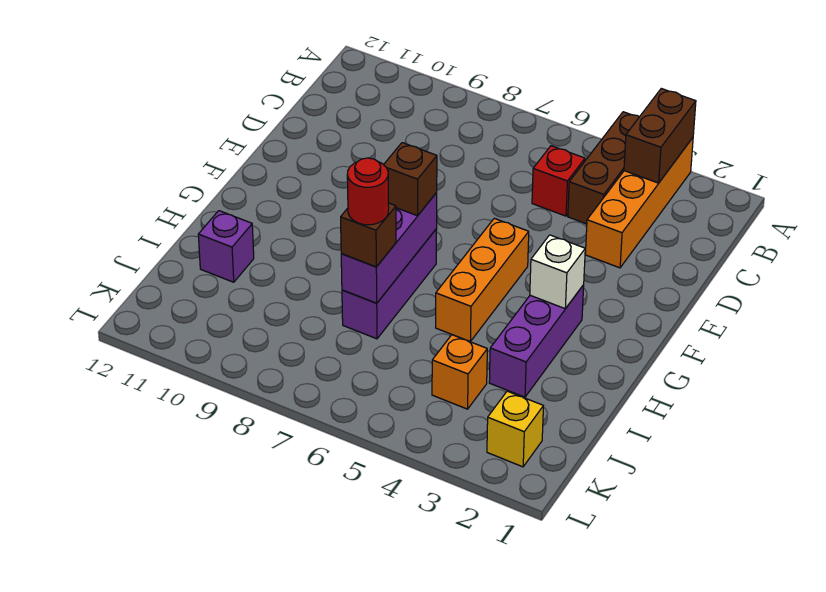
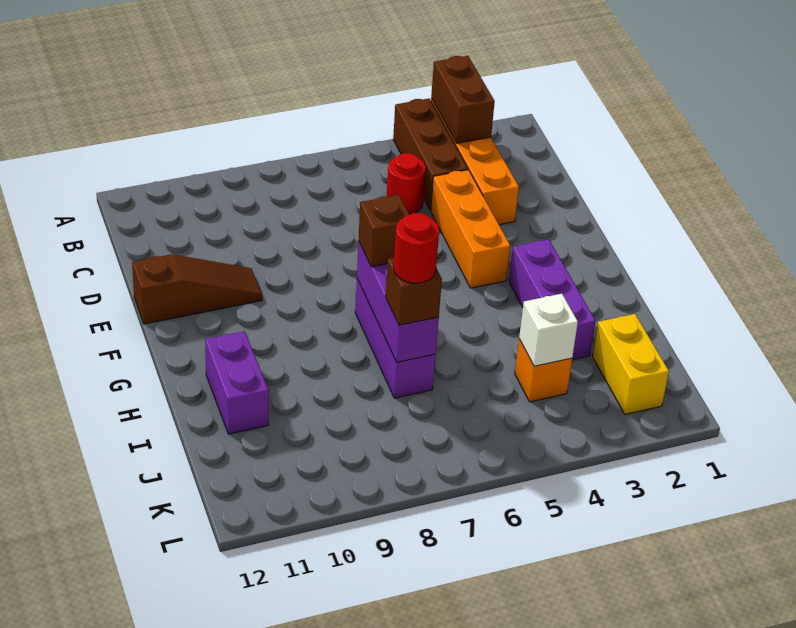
red 1x1 brick [532,146,585,216] -> red 1x1 round brick [387,153,426,214]
none -> brown 1x3 slope [132,254,262,324]
orange 1x3 brick [436,218,529,342] -> orange 1x3 brick moved to [431,170,510,288]
white 1x1 brick [530,235,585,309] -> white 1x1 brick moved to [519,294,578,366]
purple 1x1 brick [198,211,254,282] -> purple 1x2 brick [205,331,269,434]
yellow 1x1 brick [487,391,543,467] -> yellow 1x2 brick [593,314,669,414]

